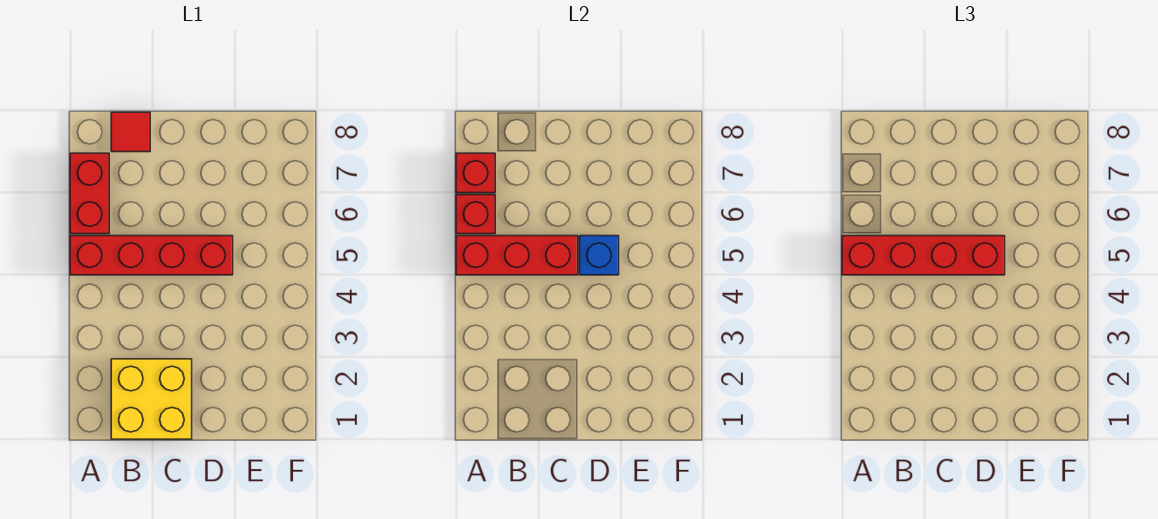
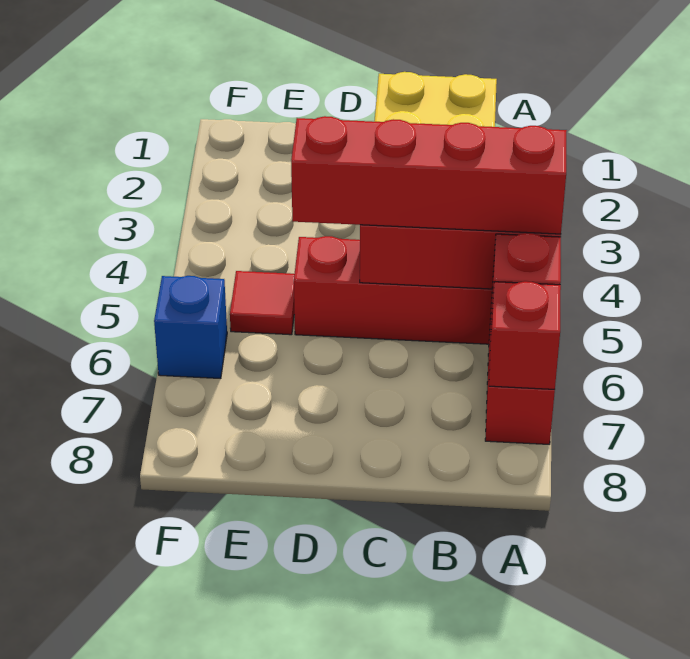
red 1x1 tile [111,112,150,152] -> red 1x1 tile moved to [230,271,294,335]
blue 1x1 brick [580,236,619,275] -> blue 1x1 brick moved to [154,276,227,379]

